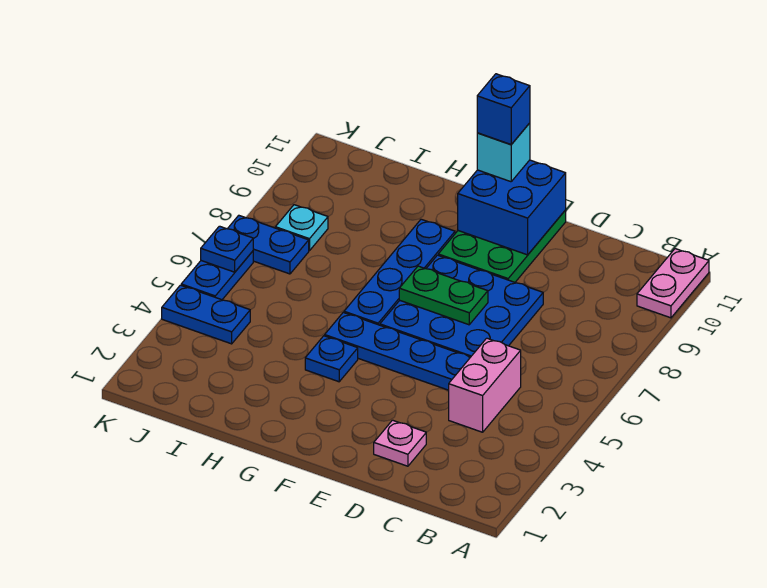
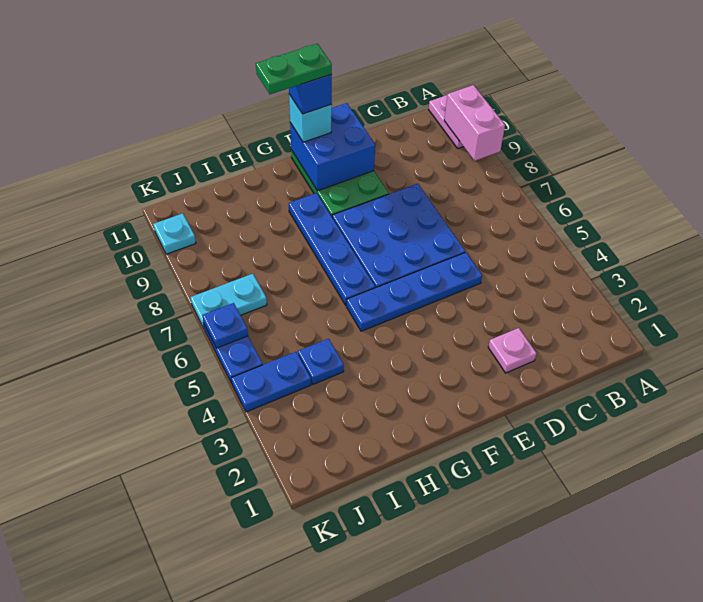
pink 1x2 brick [449,338,521,432] -> pink 1x2 brick moved to [444,85,505,161]
green 1x2 plate [399,266,488,325] -> green 1x2 plate moved to [256,44,332,94]
blue 1x1 plate [305,336,358,382] -> blue 1x1 plate moved to [298,339,344,384]
blue 1x2 plate [228,215,309,274] -> cyan 1x2 plate [190,274,267,328]
cyan 1x1 plate [275,205,328,251] -> cyan 1x1 plate moved to [153,213,196,254]

